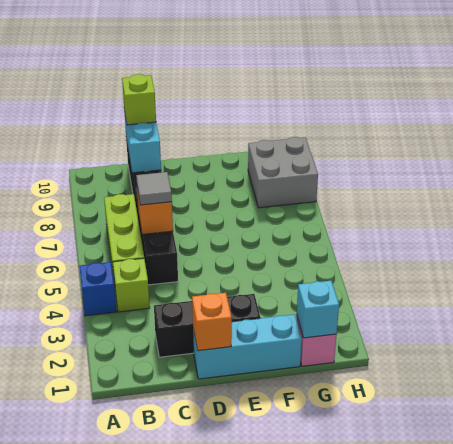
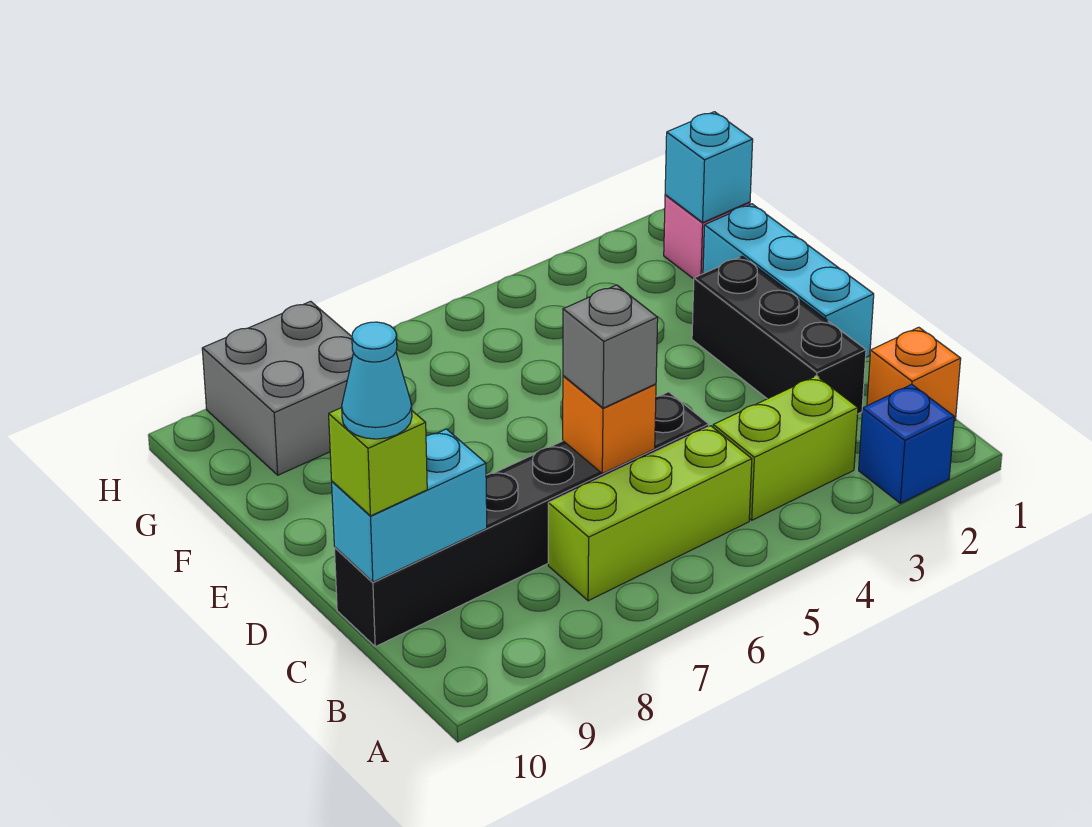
blue 1x1 brick [79,262,116,316] -> blue 1x1 brick moved to [859,384,954,503]
lime 1x1 brick [113,258,150,312] -> lime 1x2 brick [713,376,858,520]
grey 1x1 tile [136,172,172,205] -> grey 1x1 brick [563,285,658,408]
none -> cyan 1x1 cone [342,322,412,439]
orange 1x1 brick [192,293,232,351] -> orange 1x1 brick moved to [867,327,961,421]

